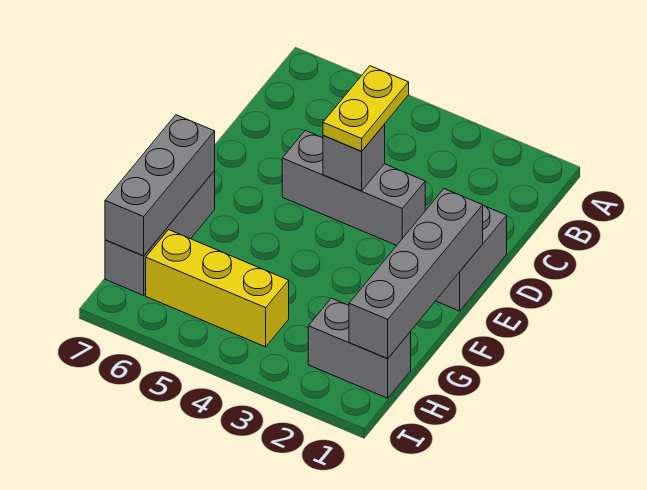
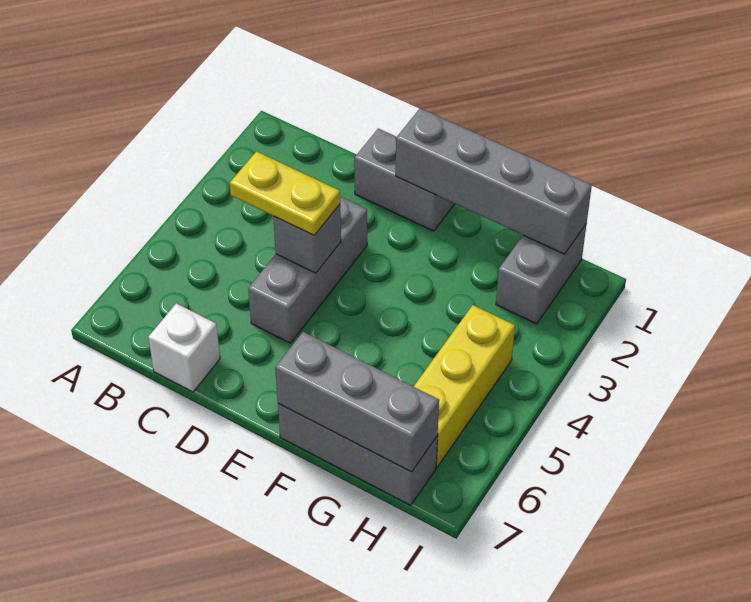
none -> white 1x1 brick [148,303,220,392]

